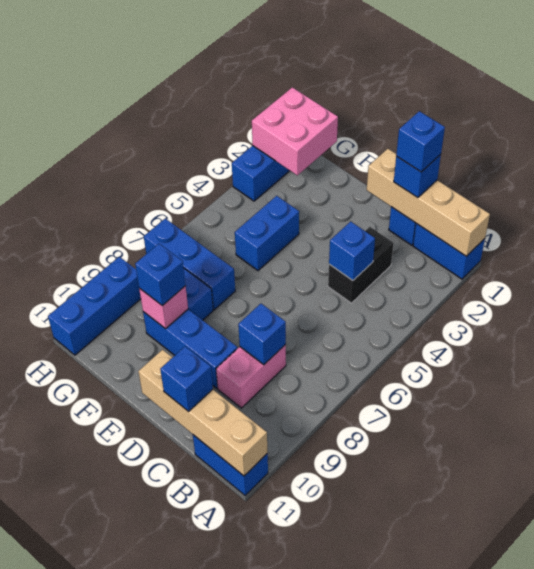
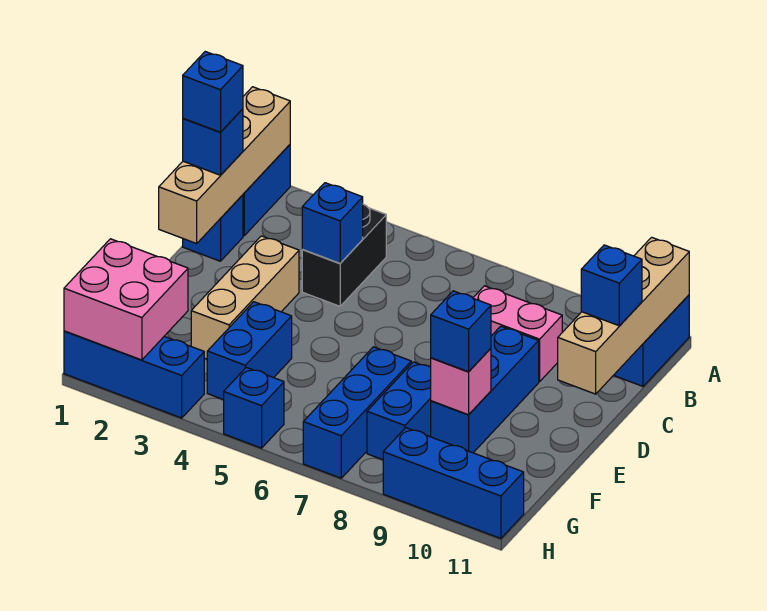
black 1x2 brick [328,227,394,303] -> black 1x2 brick turned to [302,204,386,306]
blue 1x1 brick [238,304,286,365] -> blue 1x1 brick moved to [224,367,284,448]
none -> tan 1x3 brick [191,236,299,359]
blue 1x2 brick [235,196,299,271] -> blue 1x2 brick turned to [207,302,292,400]

